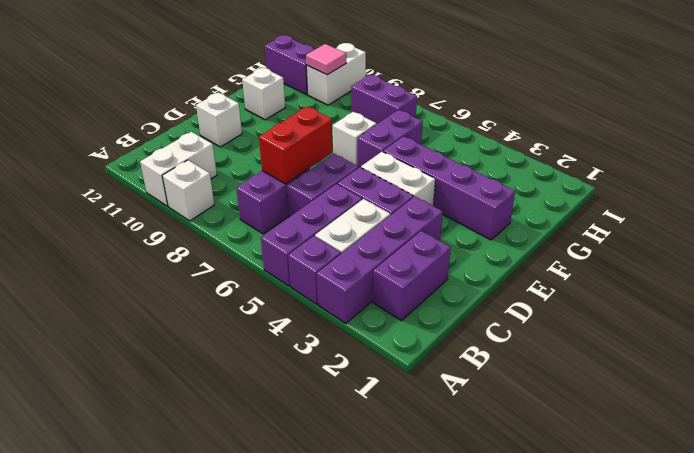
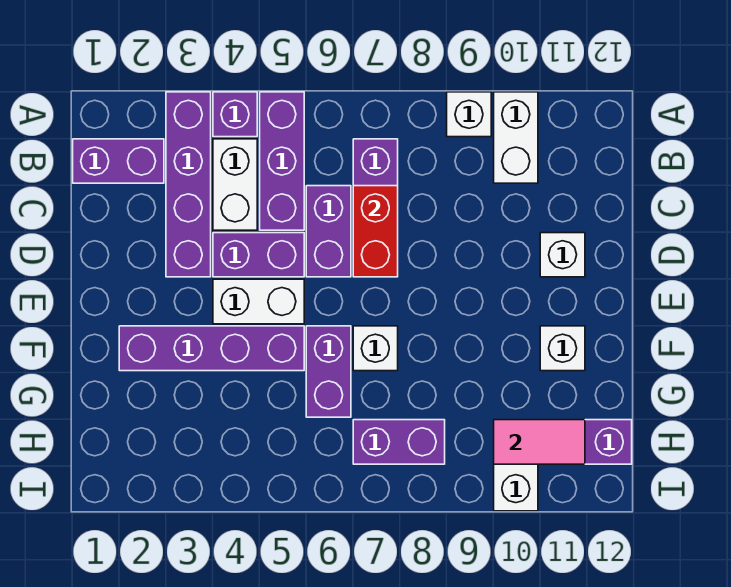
purple 1x2 brick [373,231,451,321] -> purple 1x2 brick turned to [73,139,164,183]
pink 1x1 tile [306,44,346,75] -> pink 1x2 tile [494,420,585,464]

